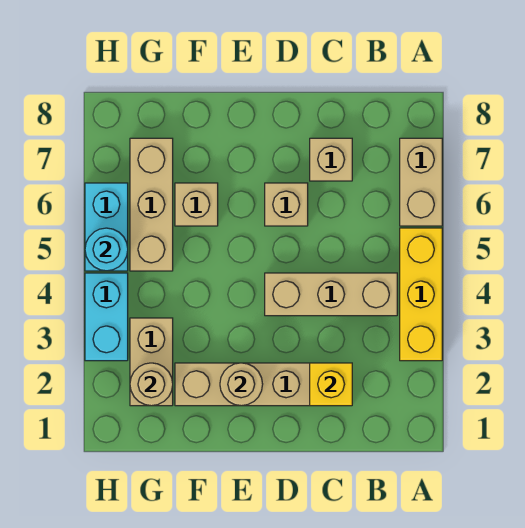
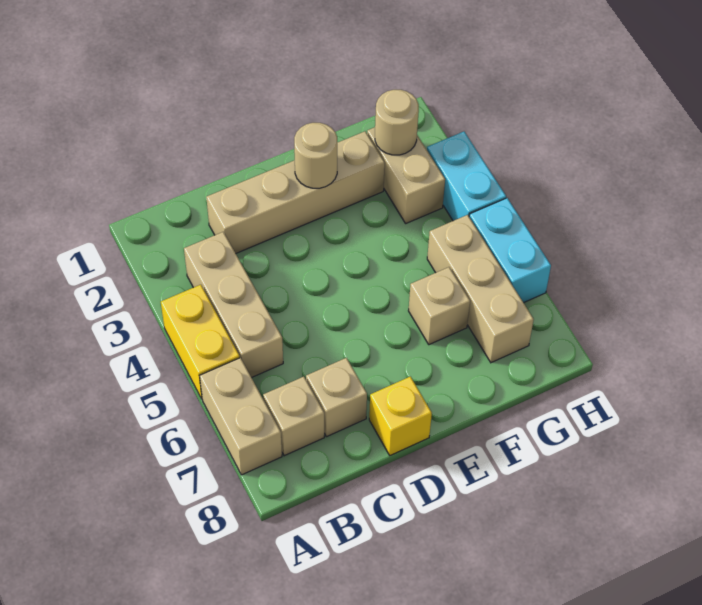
yellow 1x3 brick [400,228,442,361] -> yellow 1x2 brick [161,285,240,399]
tan 1x3 brick [265,273,397,316] -> tan 1x3 brick turned to [184,232,283,378]
yellow 1x1 brick [310,363,352,406] -> yellow 1x1 brick moved to [369,377,432,455]
tan 1x1 brick [265,183,308,226] -> tan 1x1 brick moved to [263,377,324,456]
cyan 1x1 round brick [85,228,128,271] -> none

